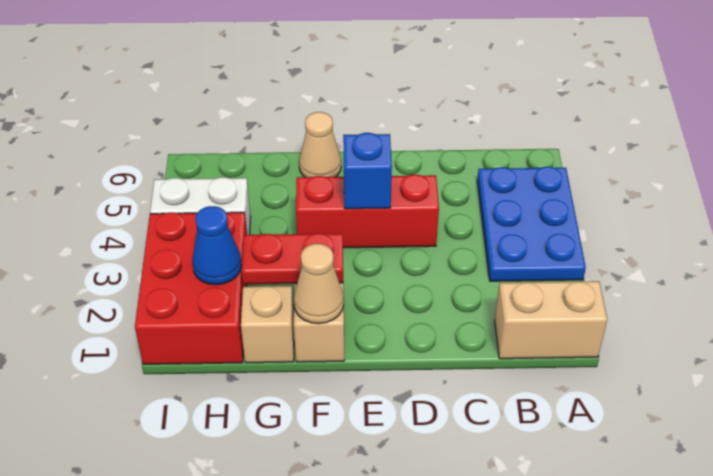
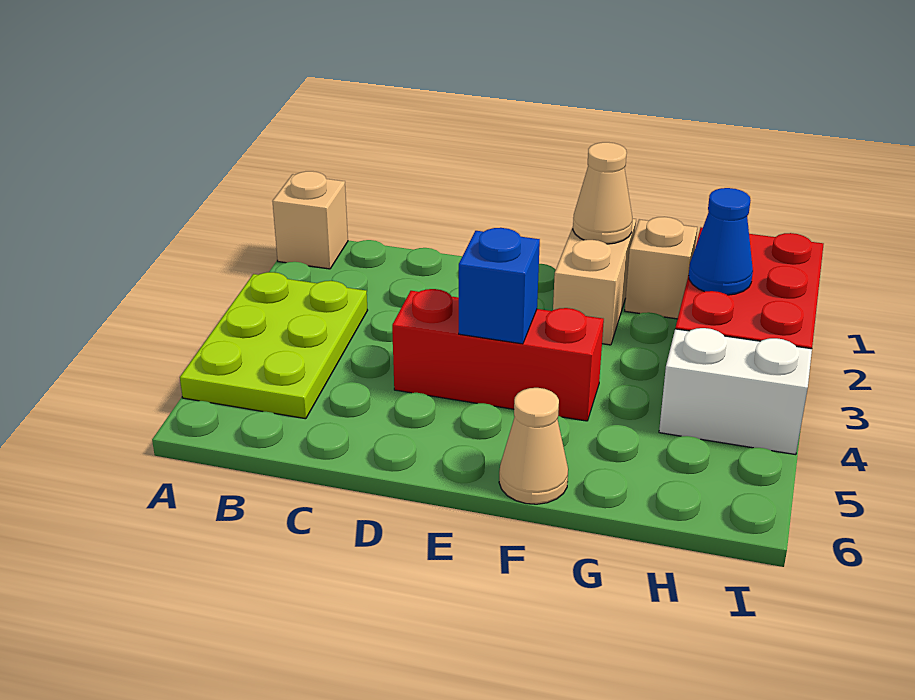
tan 1x2 brick [495,281,607,359] -> tan 1x1 brick [272,171,348,269]
blue 2x3 plate [477,167,586,281] -> lime 2x3 plate [180,272,368,419]
red 1x2 plate [242,233,343,284] -> none

